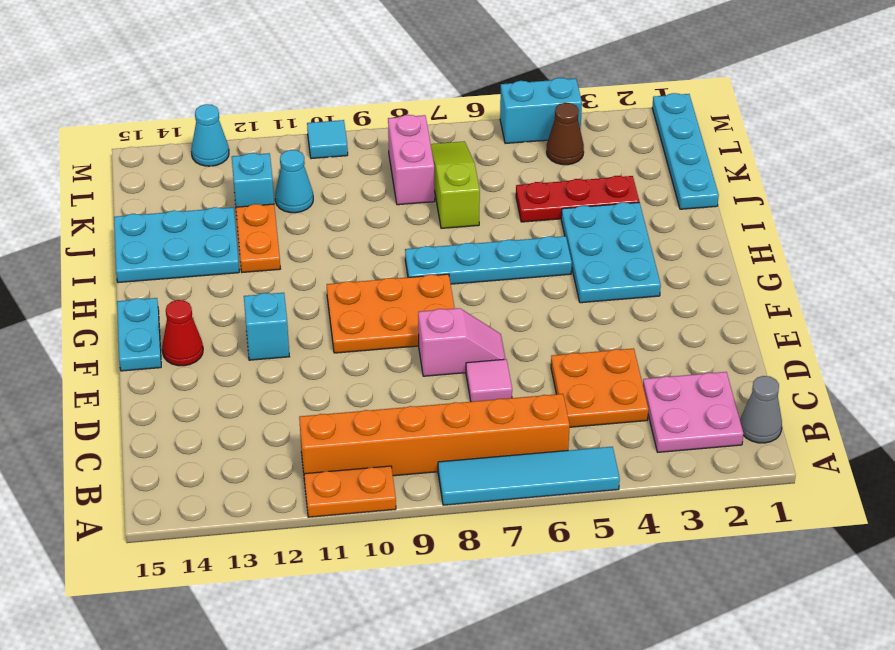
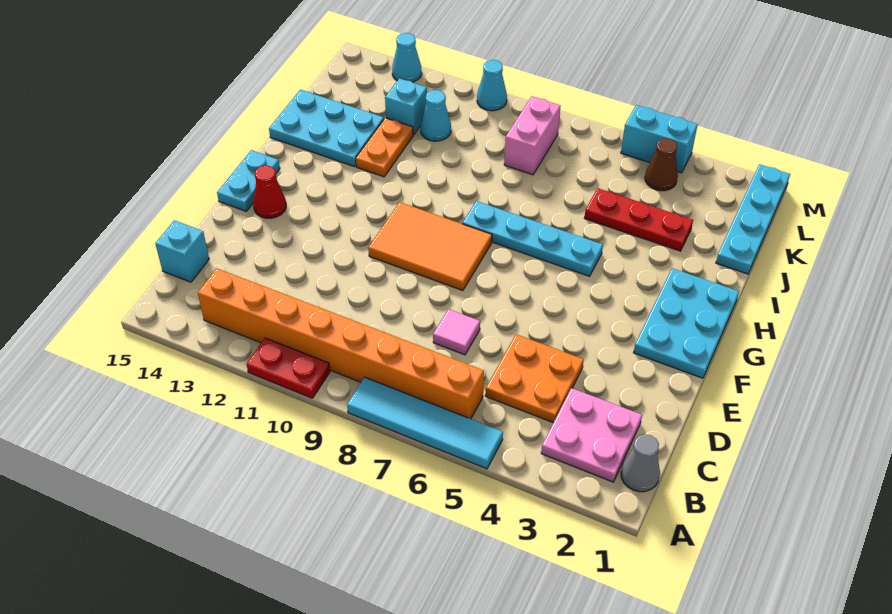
orange 1x2 plate [304,466,396,517] -> red 1x2 plate [247,338,330,398]
orange 1x6 brick [299,394,570,482] -> orange 1x8 brick [198,268,484,419]
pink 1x2 slope [418,308,506,376] -> none
orange 2x3 plate [327,274,455,353] -> orange 2x3 tile [368,202,492,291]
cyan 1x1 brick [244,293,289,360] -> cyan 1x1 brick moved to [155,220,209,282]
cyan 2x3 plate [561,202,661,303] -> cyan 2x3 plate moved to [634,268,739,378]
lime 1x3 slope [431,141,480,228] -> none
cyan 1x1 tile [307,120,348,159] -> cyan 1x1 cone [477,60,507,111]

